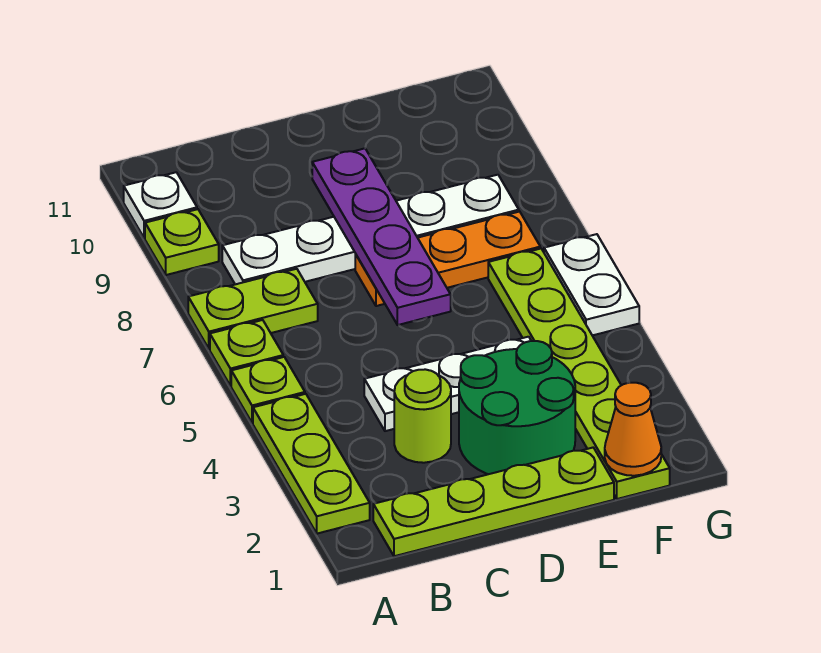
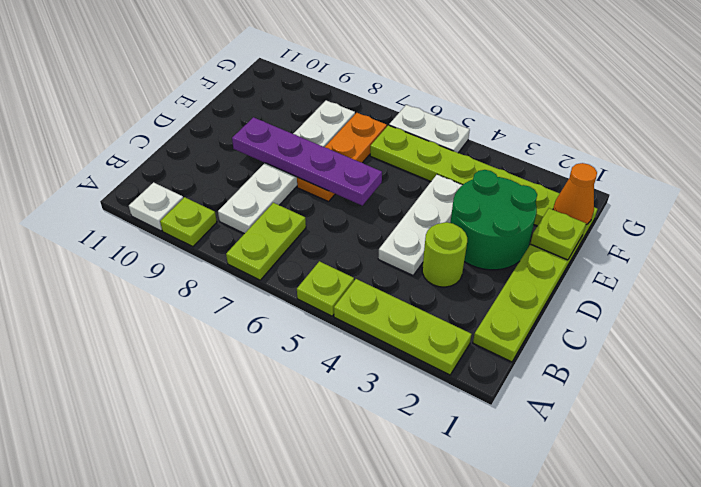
lime 1x1 plate [210,320,283,386] -> lime 1x1 plate moved to [530,208,586,260]

